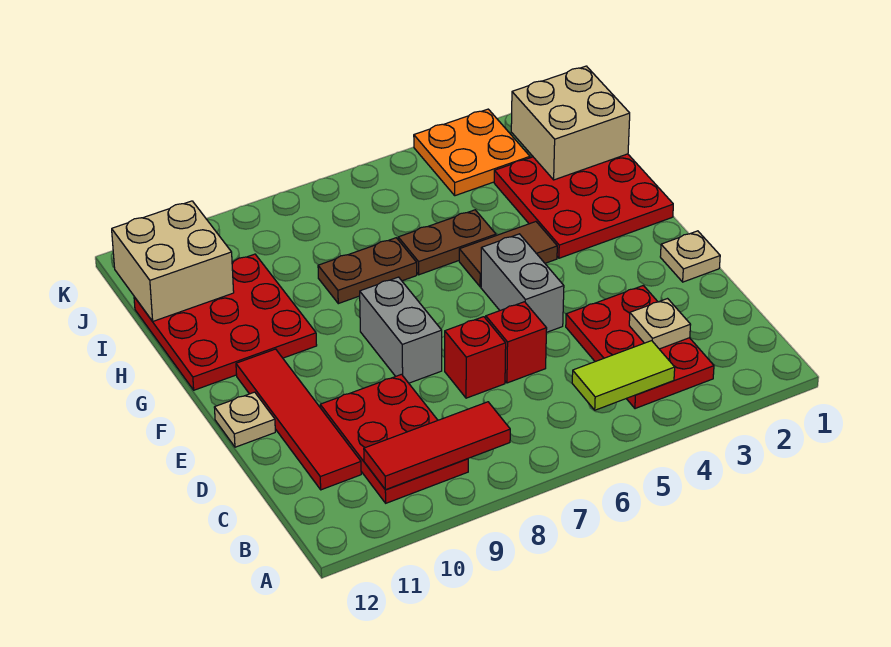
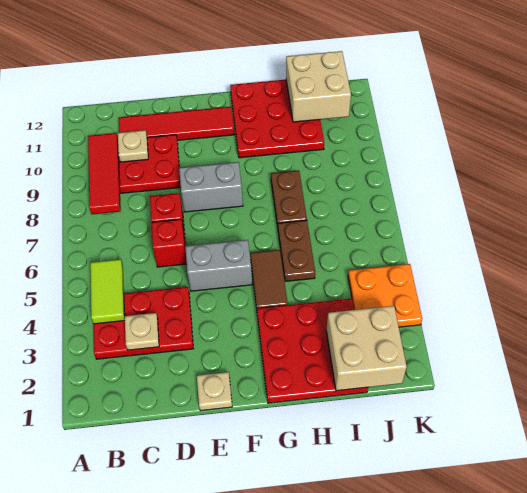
tan 1x1 plate [214,392,275,447] -> tan 1x1 plate moved to [118,130,148,162]

